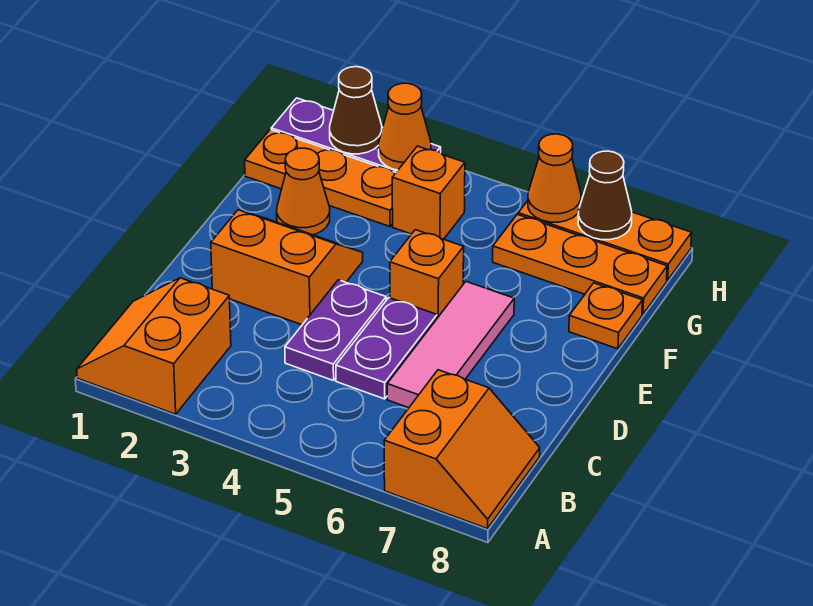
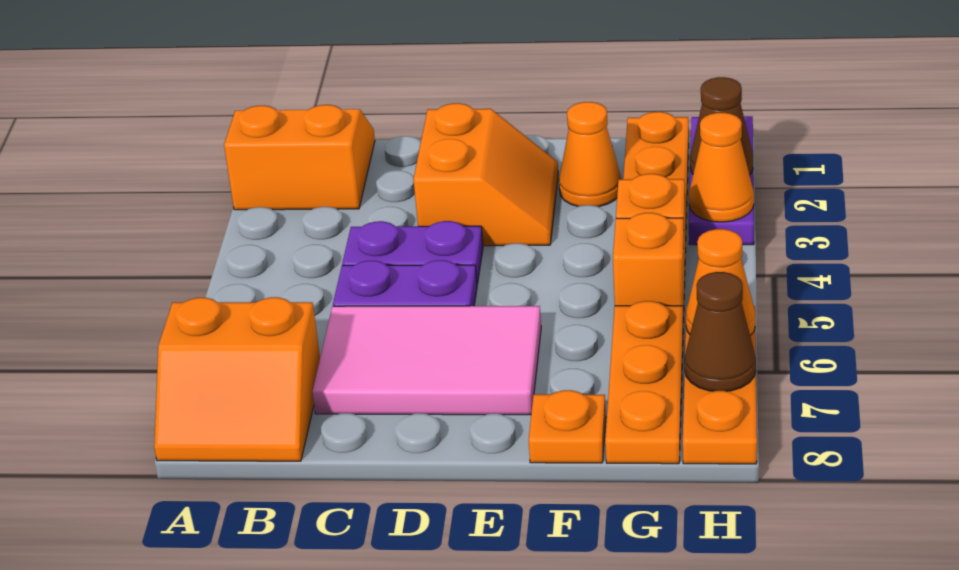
pink 1x3 tile [387,282,514,408] -> pink 2x3 tile [312,306,541,415]
orange 1x1 brick [390,230,464,318] -> orange 1x1 brick moved to [613,213,685,322]

